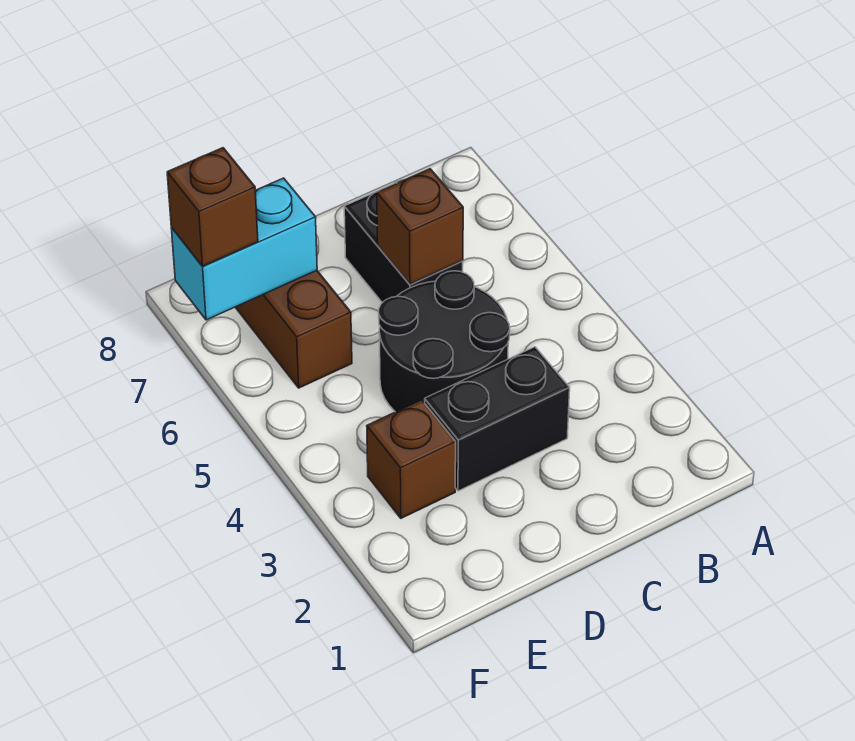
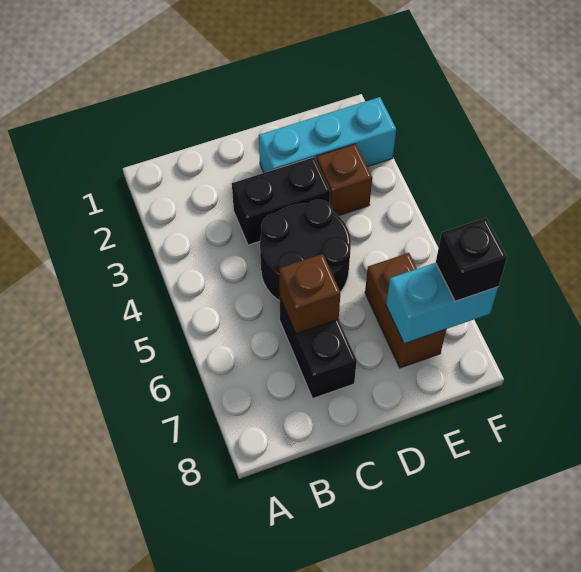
none -> cyan 1x3 brick [259,97,396,173]
brown 1x1 brick [167,148,258,266] -> black 1x1 brick [436,218,507,301]

